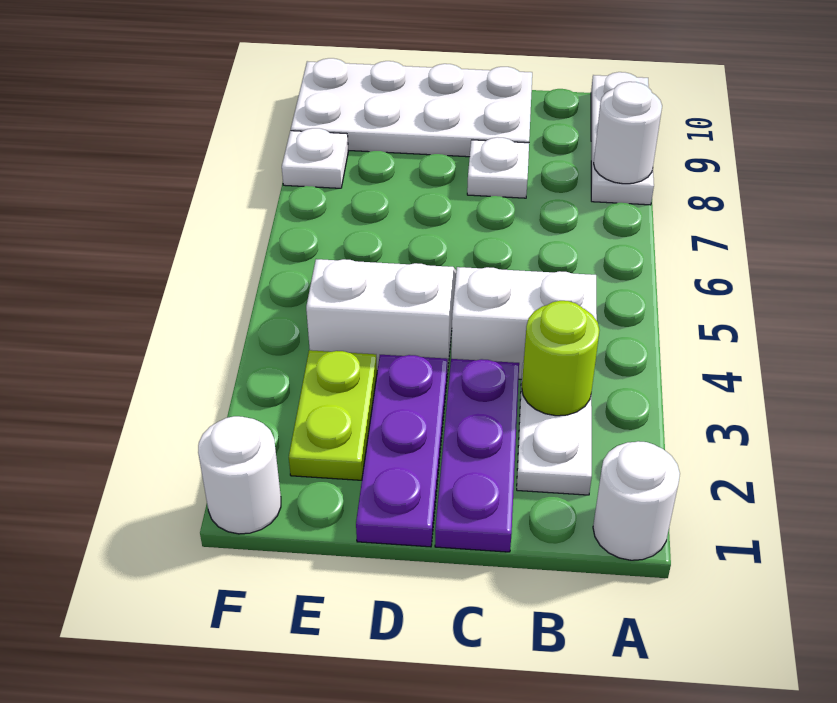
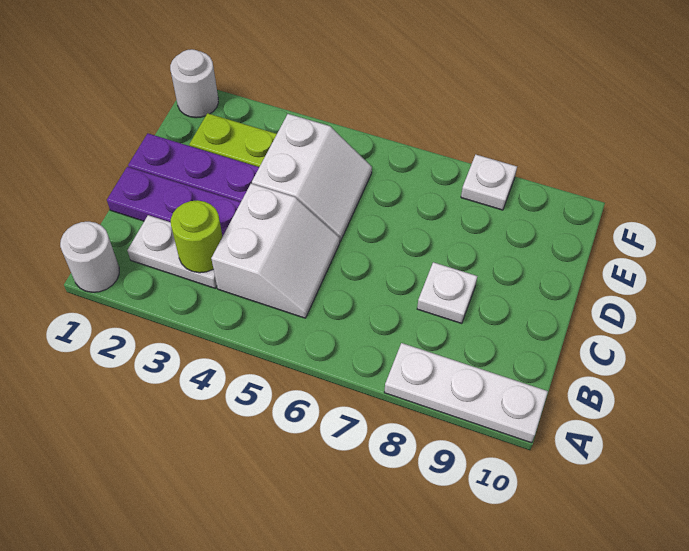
white 1x1 round brick [594,82,662,184] -> none
white 2x4 plate [291,58,532,157] -> none

